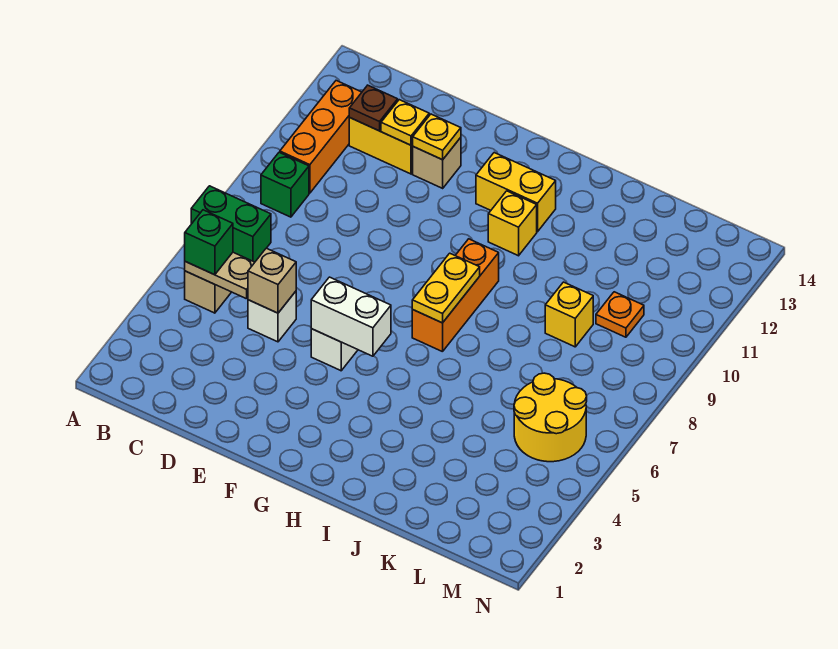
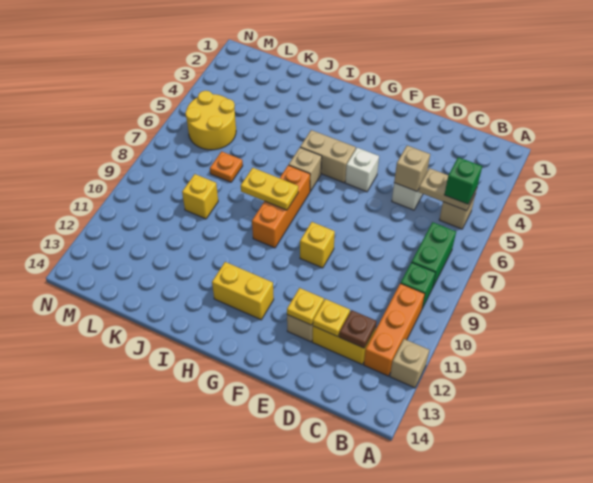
green 1x2 brick [191,186,271,262] -> green 1x2 brick turned to [412,222,456,287]
none -> tan 1x1 brick [390,339,429,388]
white 1x2 brick [311,277,391,356] -> none
none -> tan 1x2 brick [300,130,356,183]
none -> tan 1x1 brick [289,148,322,191]
yellow 1x2 plate [412,253,480,323] -> yellow 1x2 plate turned to [241,168,298,210]
yellow 1x1 brick [488,191,537,256] -> yellow 1x1 brick moved to [300,222,335,268]
orange 1x1 plate [596,292,644,337] -> orange 1x1 plate moved to [210,151,243,182]

